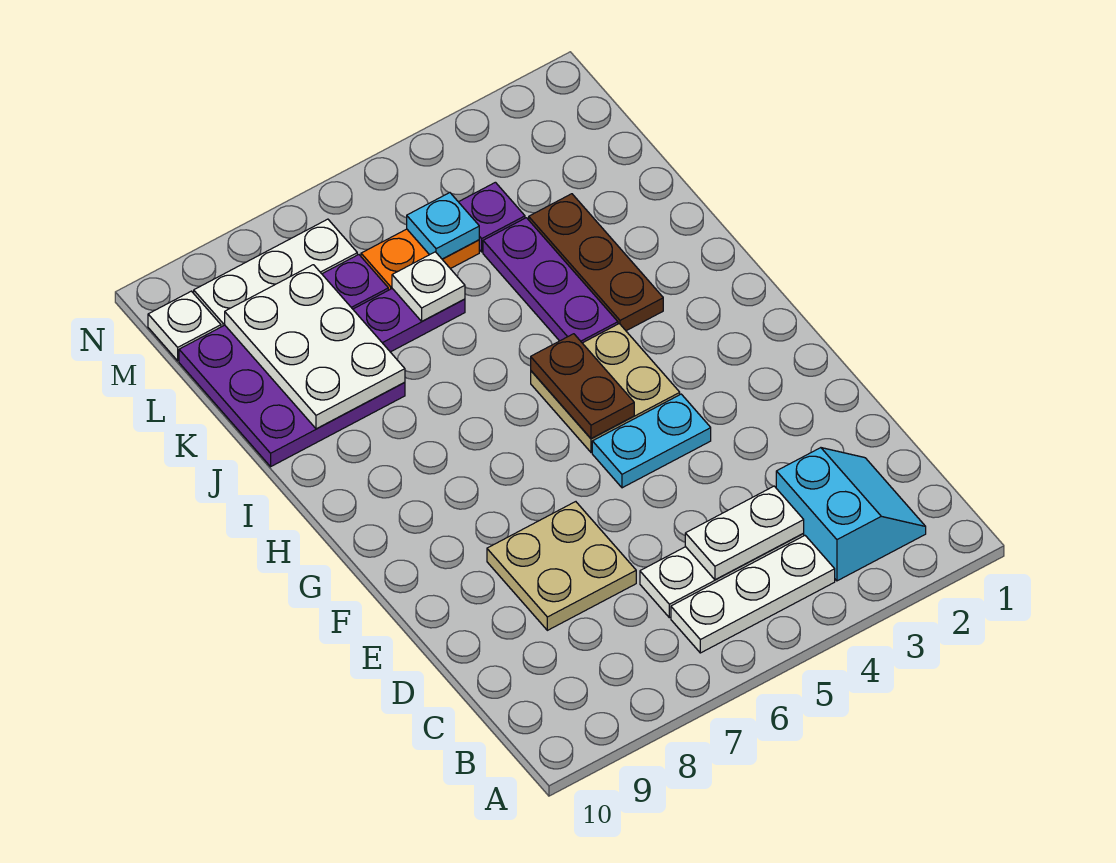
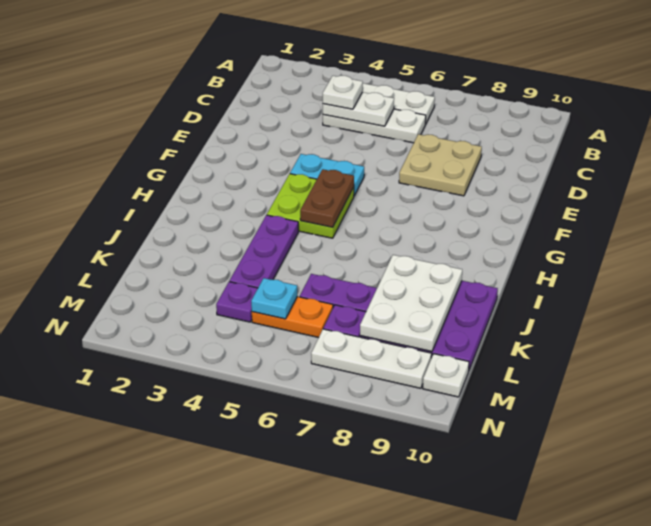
cyan 2x2 slope [776,448,926,581] -> none
tan 2x2 plate [531,324,680,452] -> lime 2x2 plate [267,174,354,238]
brown 1x3 plate [529,194,663,331] -> none
white 1x1 plate [392,252,465,321] -> white 1x1 plate moved to [323,76,363,109]

